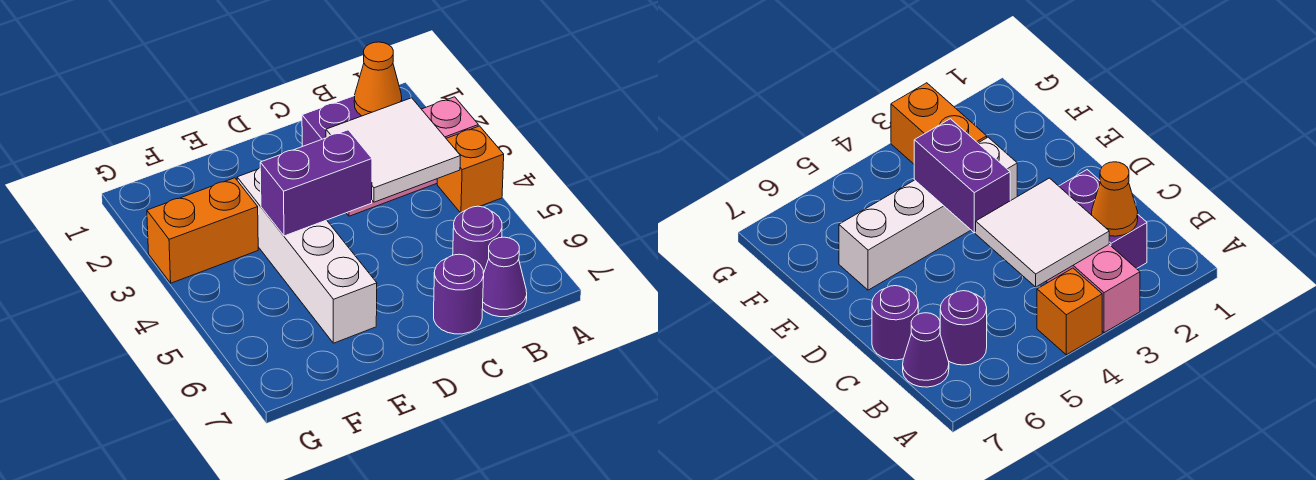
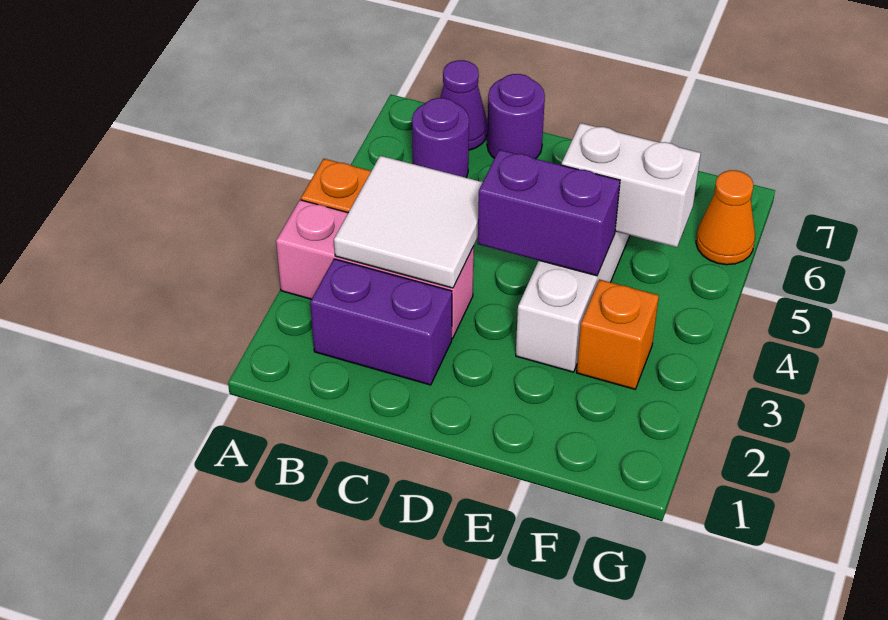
orange 1x1 cone [354,42,402,116] -> orange 1x1 cone moved to [696,170,755,265]
none -> white 1x2 brick [562,123,701,247]
orange 1x2 brick [147,178,258,283] -> orange 1x1 brick [577,279,659,389]

